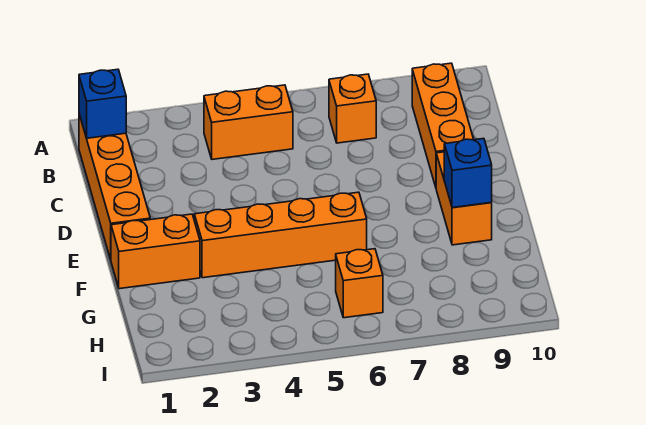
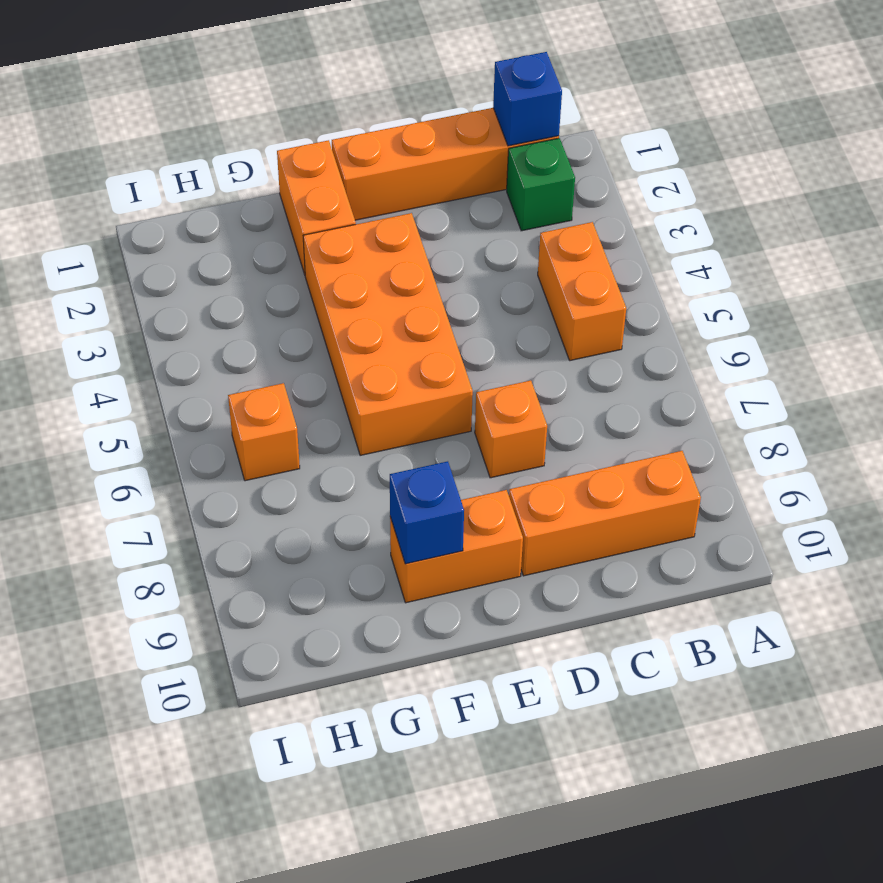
none -> green 1x1 brick [507,138,575,231]
orange 1x1 brick [329,74,376,143] -> orange 1x1 brick moved to [475,381,547,478]
orange 1x4 brick [194,192,367,278] -> orange 2x4 brick [303,213,473,456]

